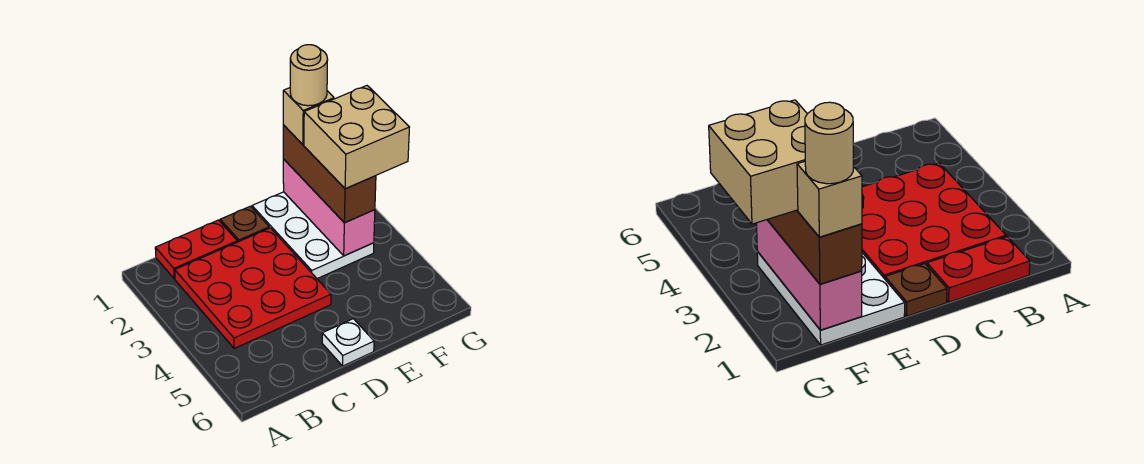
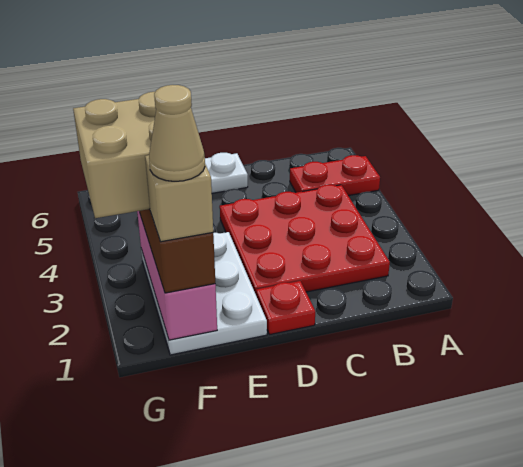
red 1x2 plate [155,220,237,279] -> red 1x2 plate moved to [290,155,380,196]
brown 1x1 plate [220,206,269,242] -> red 1x1 plate [256,281,315,335]
tan 1x1 round brick [290,45,328,106] -> tan 1x1 cone [149,85,205,181]

